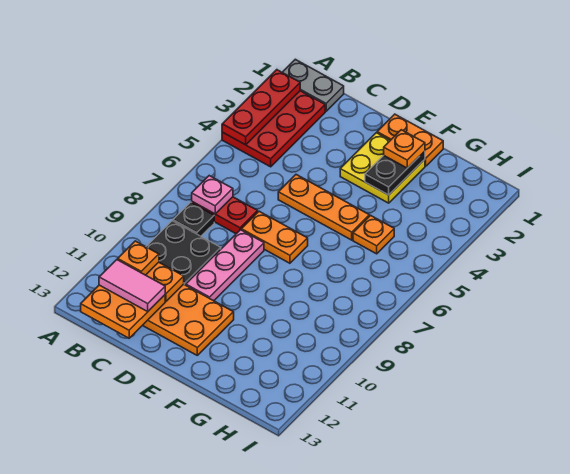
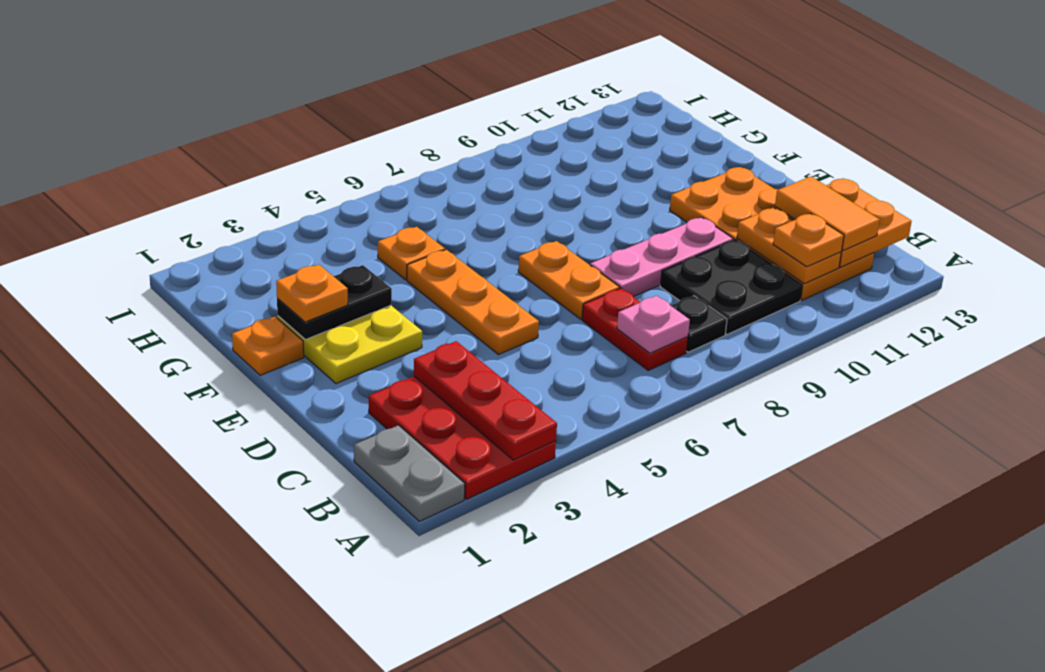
red 2x3 plate [222,91,325,167] -> red 2x3 plate turned to [369,376,556,499]
red 1x3 plate [222,70,300,145] -> red 1x3 plate turned to [414,341,557,460]
pink 1x2 tile [99,260,165,311] -> orange 1x2 tile [775,176,880,250]
orange 1x2 plate [377,114,443,166] -> orange 1x1 plate [232,317,304,375]

